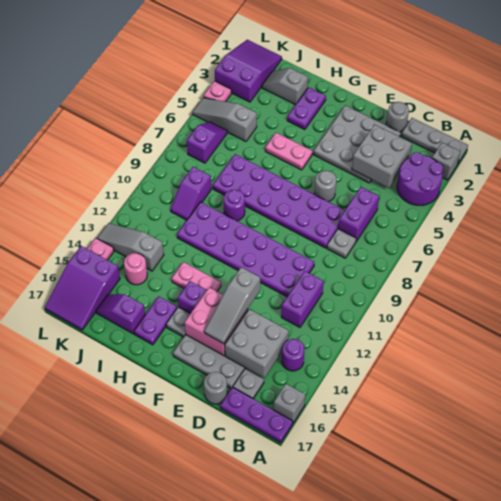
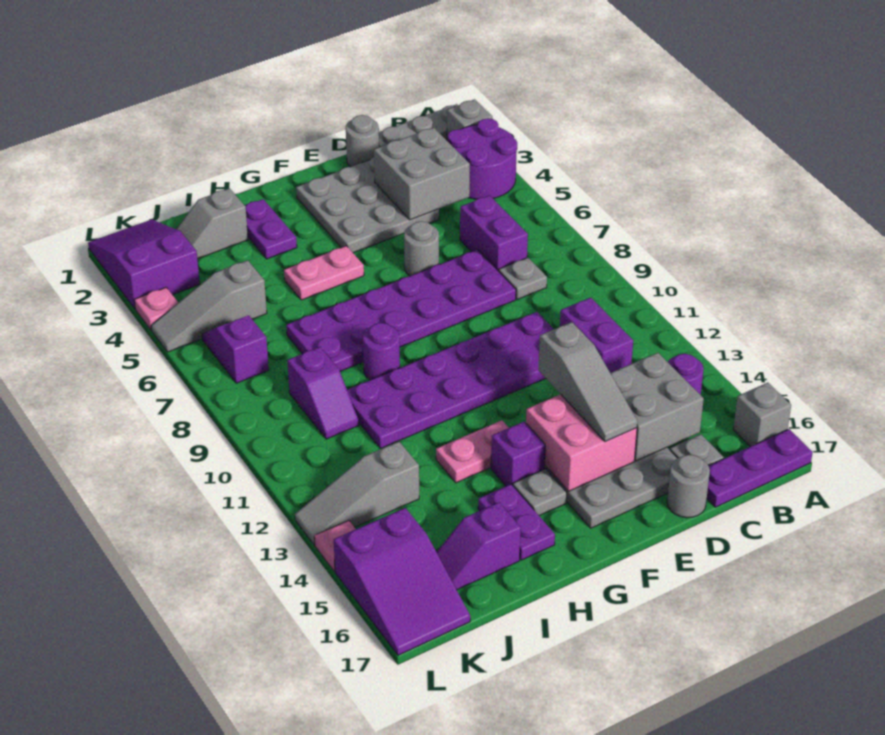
pink 1x1 round brick [124,253,147,285] -> none

